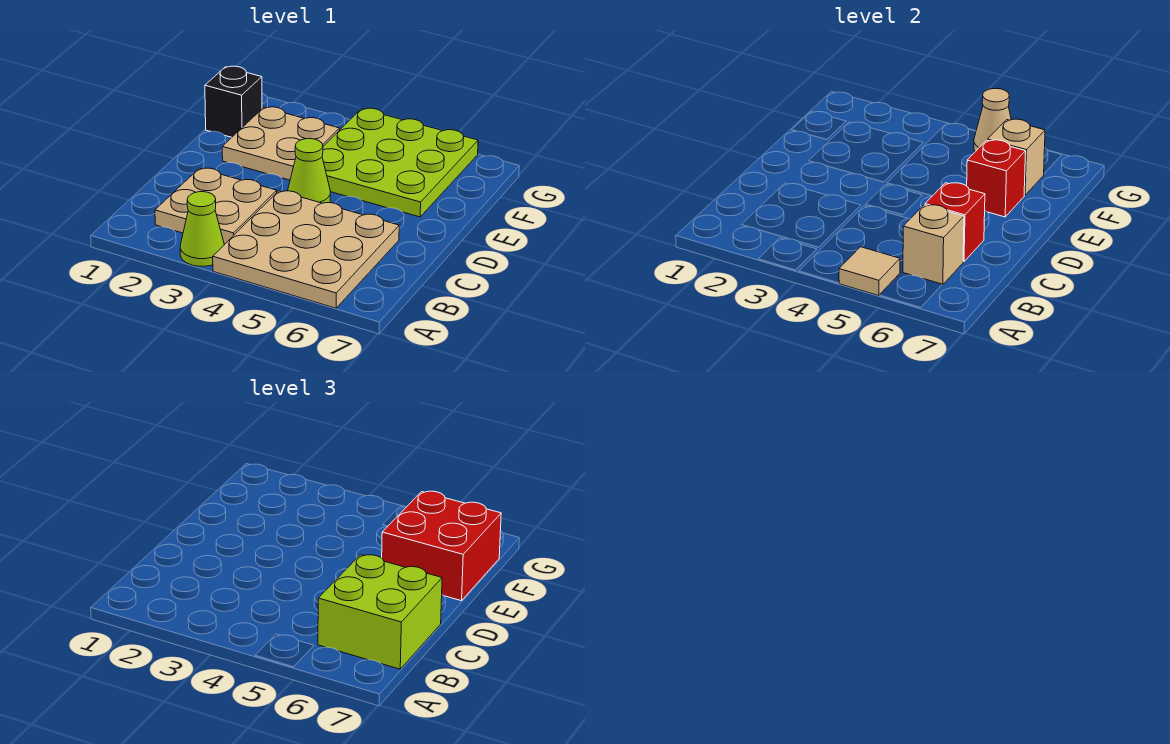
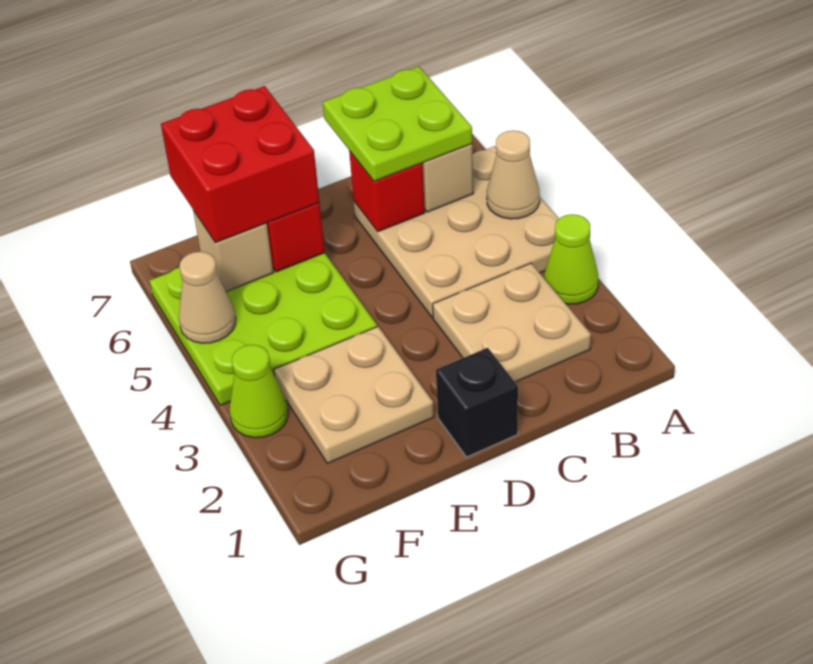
tan 1x1 tile [839,247,900,296] -> tan 1x1 cone [487,130,540,219]
lime 2x2 brick [318,555,442,669] -> lime 2x2 plate [323,67,472,181]
lime 1x1 cone [288,139,330,203] -> lime 1x1 cone moved to [230,345,288,438]
black 1x1 brick [205,66,262,137] -> black 1x1 brick moved to [436,348,518,457]

